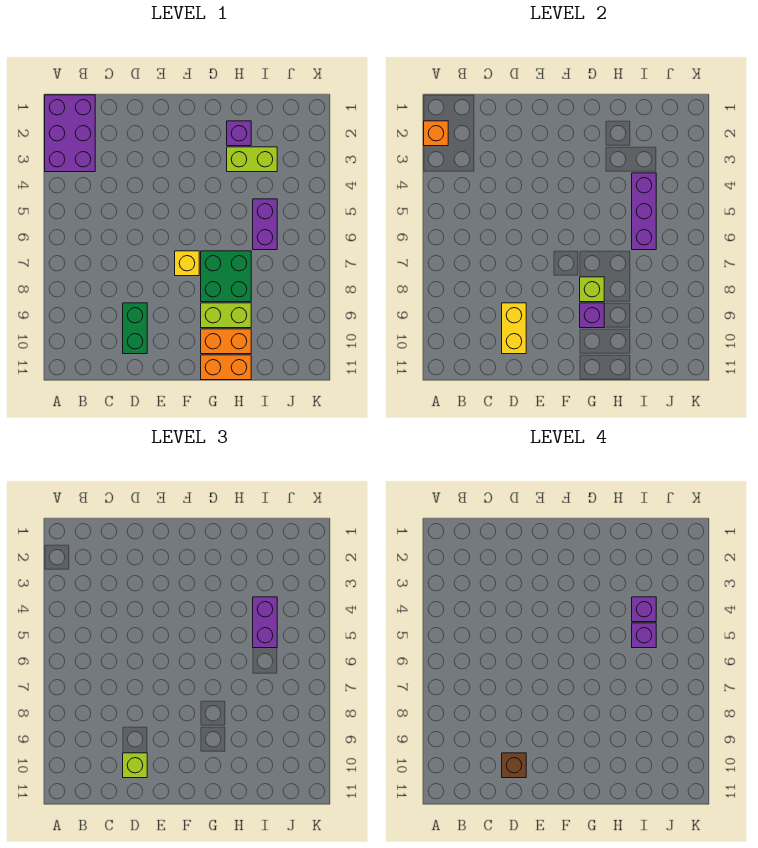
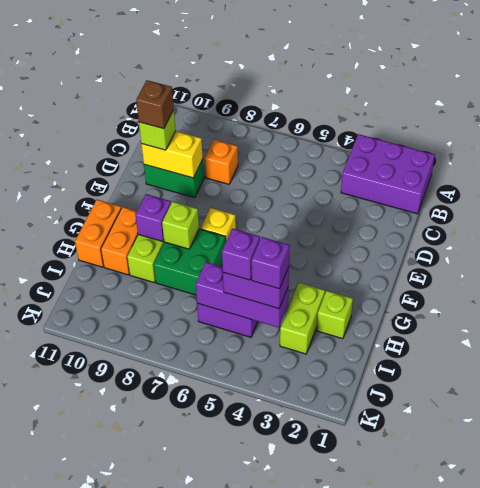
orange 1x1 brick [424,121,448,146] -> orange 1x1 brick moved to [204,139,238,184]
purple 1x1 brick [227,121,251,146] -> lime 1x1 brick [317,291,353,339]

